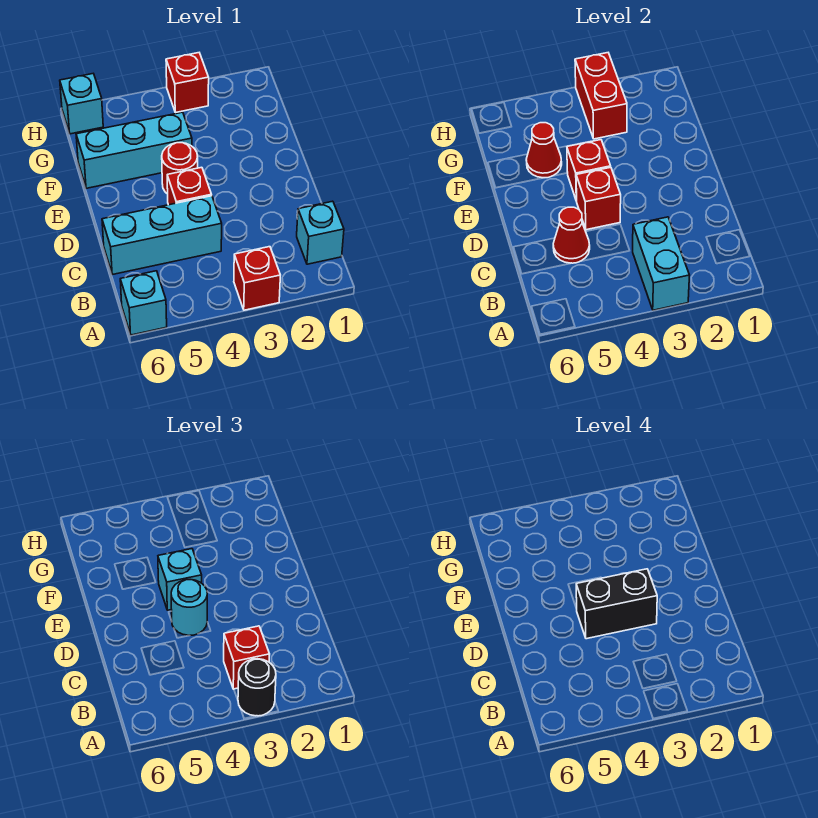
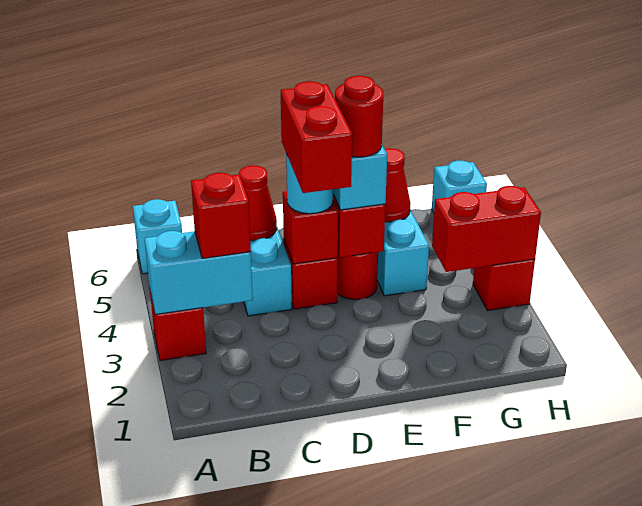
black 1x1 round brick [238,659,276,716] -> none
cyan 1x1 brick [297,201,344,264] -> none
black 1x2 brick [576,569,657,639] -> red 1x2 brick [281,81,352,193]
none -> red 1x1 round brick [335,76,383,157]

